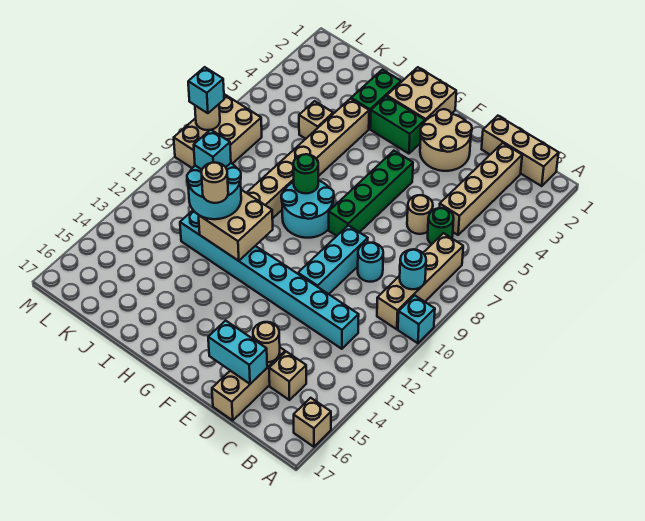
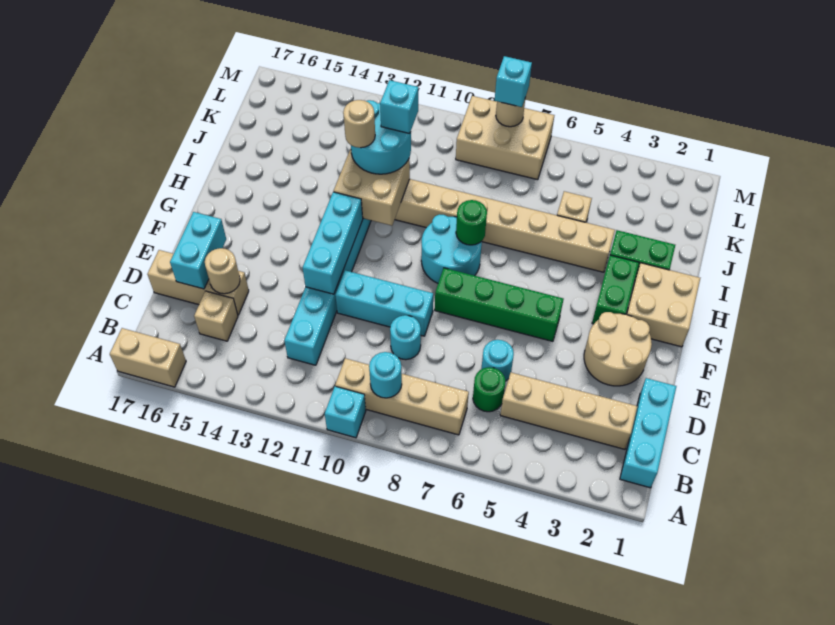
tan 1x1 brick [294,398,331,447] -> tan 1x2 brick [110,328,186,387]
tan 1x3 brick [482,116,558,186] -> cyan 1x3 brick [620,378,676,488]
tan 1x1 round brick [407,195,433,234] -> cyan 1x1 round brick [481,340,514,381]
none -> cyan 1x3 brick [303,192,363,294]

